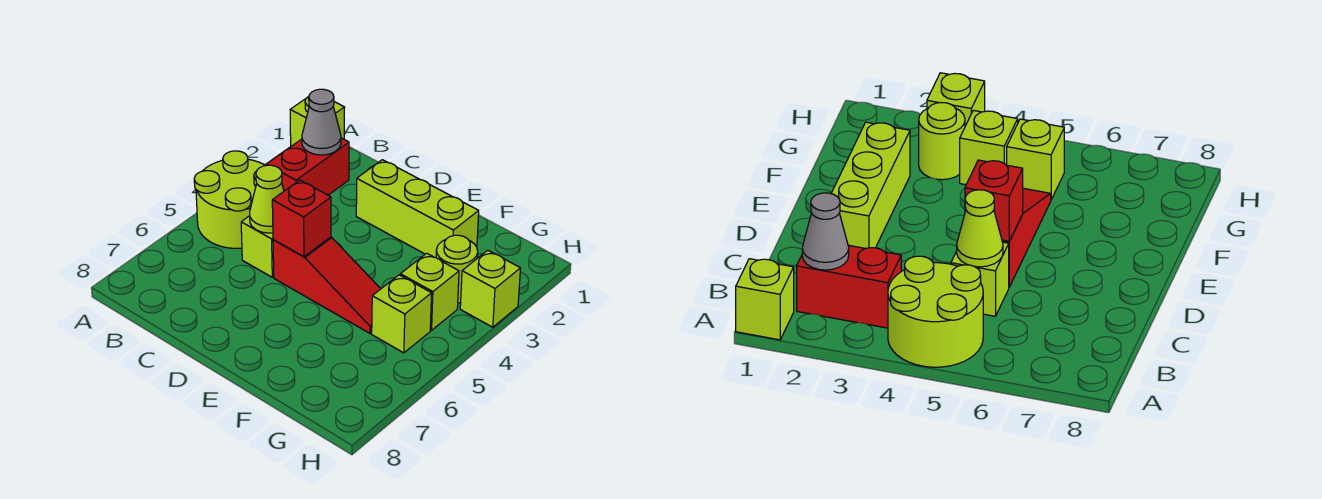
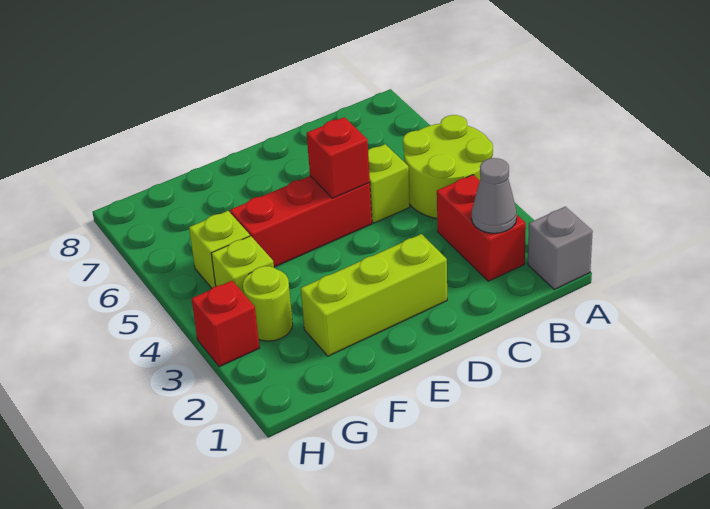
lime 1x1 brick [290,96,345,146] -> grey 1x1 brick [528,207,593,289]
lime 1x1 cone [250,165,284,233] -> none
red 1x3 slope [273,237,381,333] -> red 1x3 brick [230,176,372,267]
lime 1x1 brick [460,250,521,327] -> red 1x1 brick [191,281,259,367]

